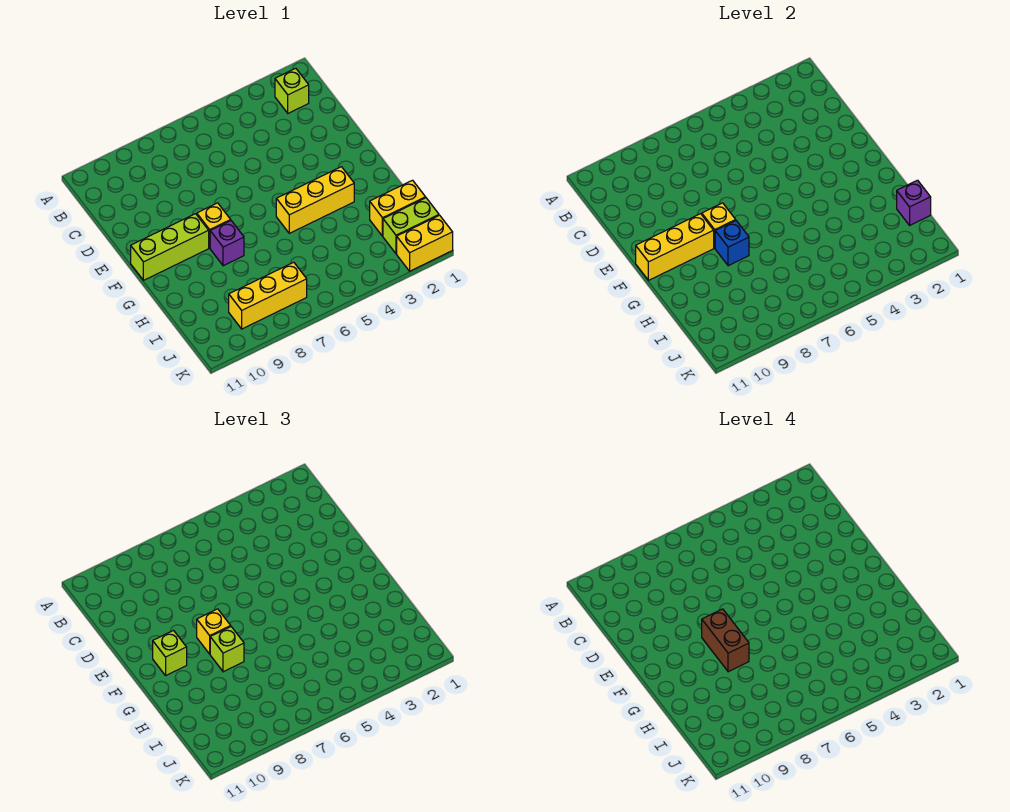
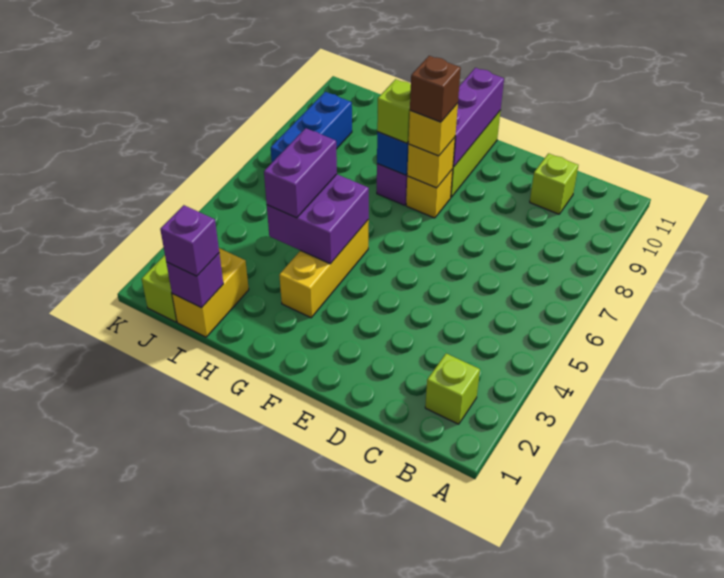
brown 1x2 brick [702,609,749,672] -> brown 1x1 brick [410,56,461,122]
yellow 1x3 brick [636,214,714,280] -> purple 1x3 brick [453,68,504,167]
lime 1x1 brick [153,631,187,675] -> lime 1x1 brick moved to [530,153,578,214]
none -> purple 2x2 brick [267,174,369,264]
none -> purple 1x2 brick [264,128,337,218]
none -> purple 1x1 brick [160,205,219,276]
yellow 1x3 brick [229,262,307,329] -> blue 1x3 brick [271,92,352,162]
yellow 1x2 brick [397,215,453,271] -> none

